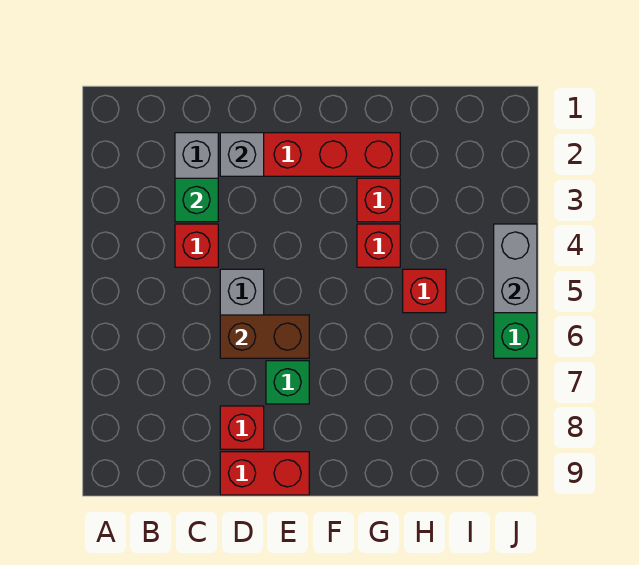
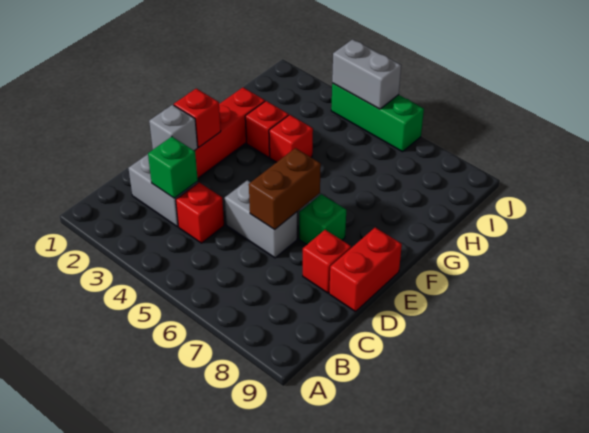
red 1x1 brick [403,269,446,313] -> red 1x1 brick moved to [174,89,221,147]

